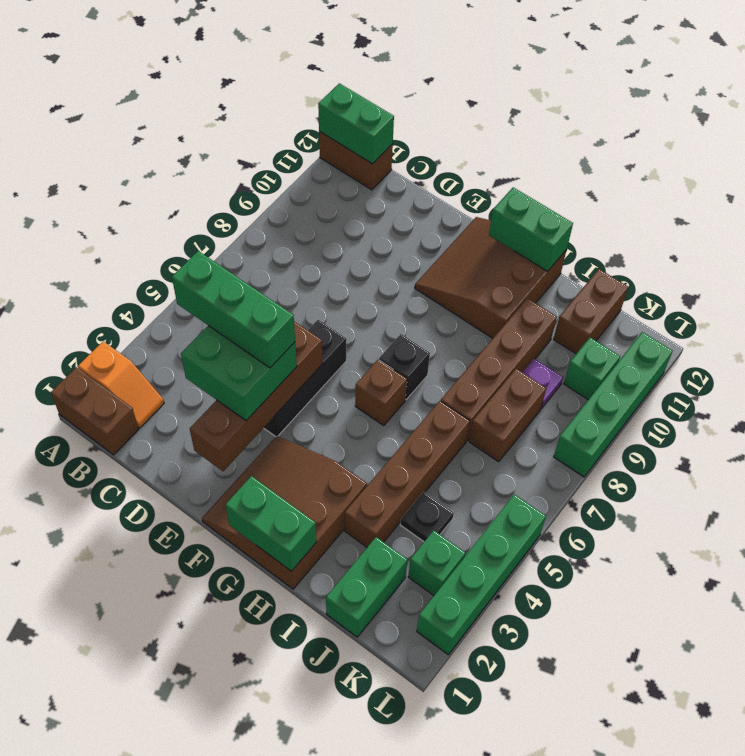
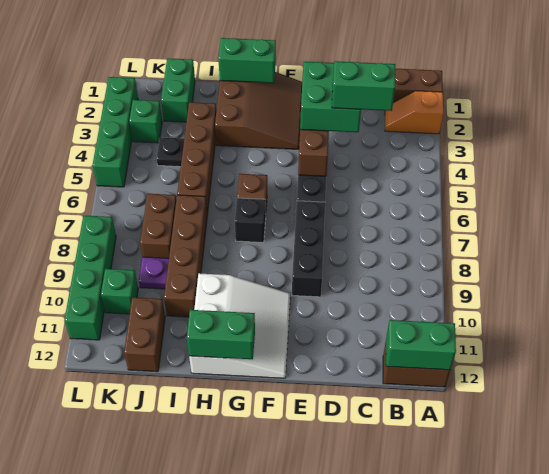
green 1x3 brick [172,251,295,368] -> green 1x2 brick [332,61,395,111]
none -> black 1x3 brick [292,201,325,297]
brown 3x3 slope [415,217,566,338] -> white 3x3 slope [189,273,290,378]

